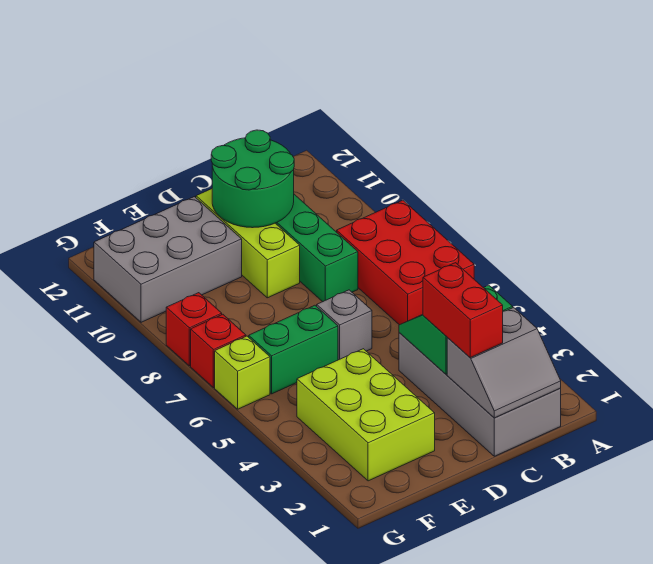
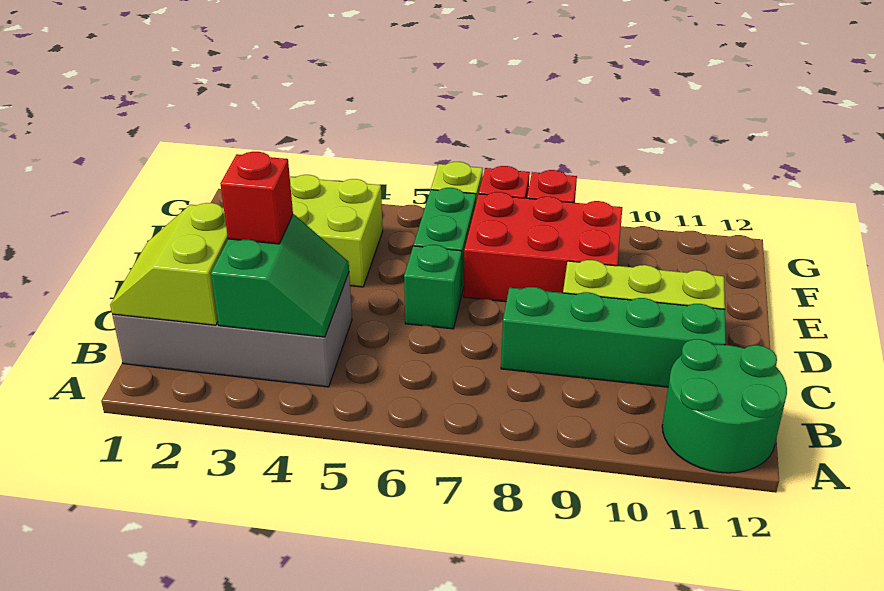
red 2x3 brick [337,200,474,325] -> red 2x3 brick moved to [464,192,622,302]
grey 2x2 slope [447,308,561,418] -> lime 2x2 slope [110,203,228,325]
red 1x2 brick [423,263,503,358] -> red 1x1 brick [220,152,293,244]
green 2x2 round brick [211,130,294,228] -> green 2x2 round brick moved to [662,339,787,473]
grey 1x1 brick [317,290,372,360] -> green 1x1 brick [404,245,462,329]
grey 2x3 brick [94,197,242,322] -> none

